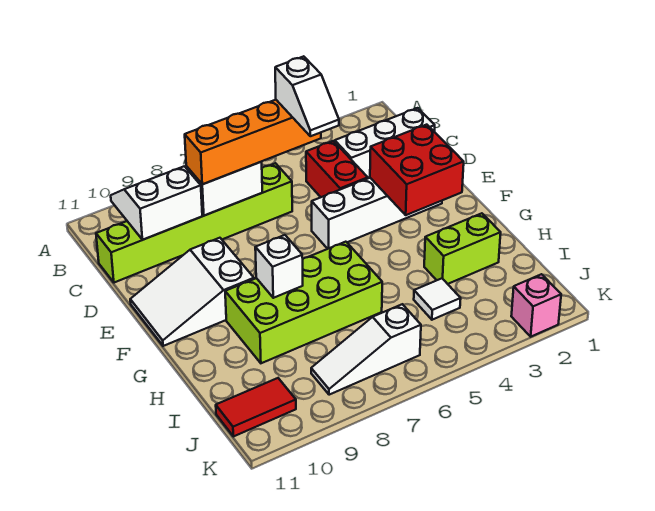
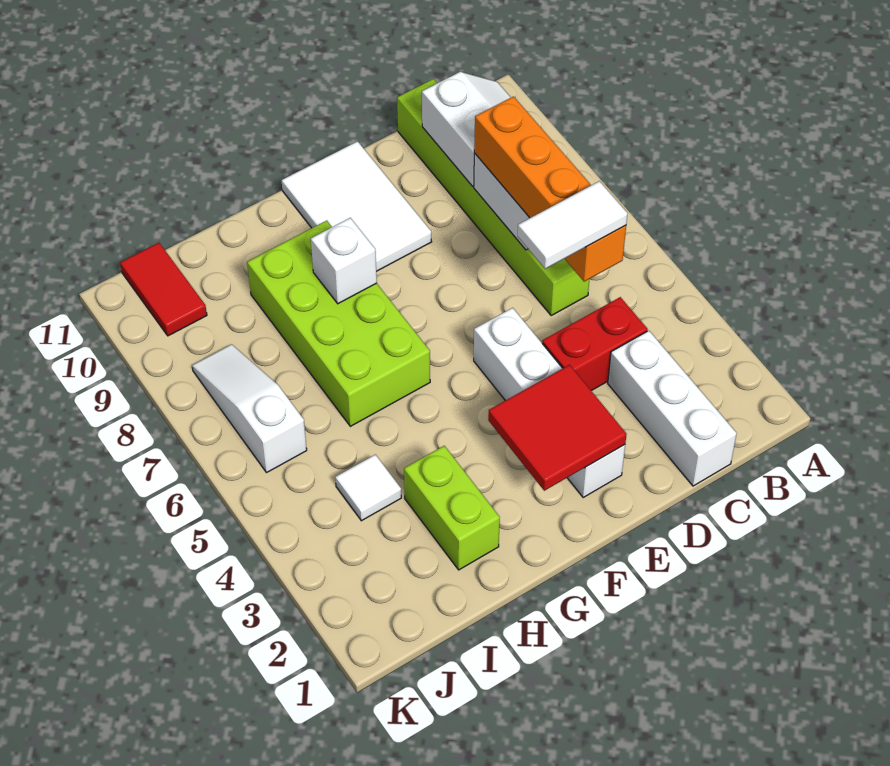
white 1x2 slope [275,56,339,136] -> white 1x2 tile [518,181,628,269]
red 2x2 brick [370,125,464,215] -> red 2x2 tile [488,365,627,491]
white 2x3 slope [130,238,254,346] -> white 2x3 tile [282,141,432,271]
pink 1x1 brick [511,274,561,337] -> none

